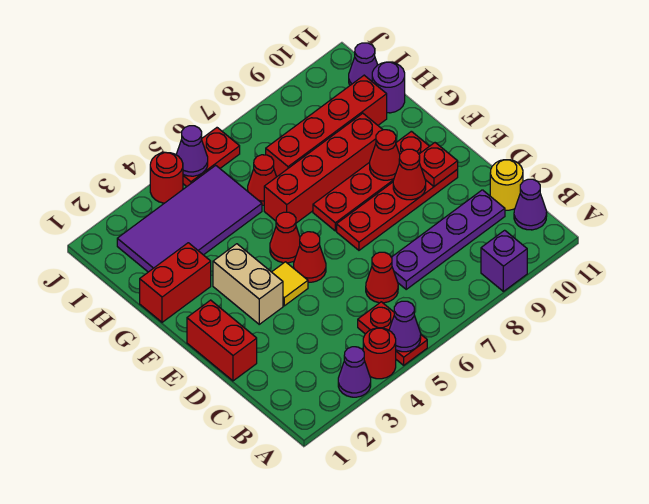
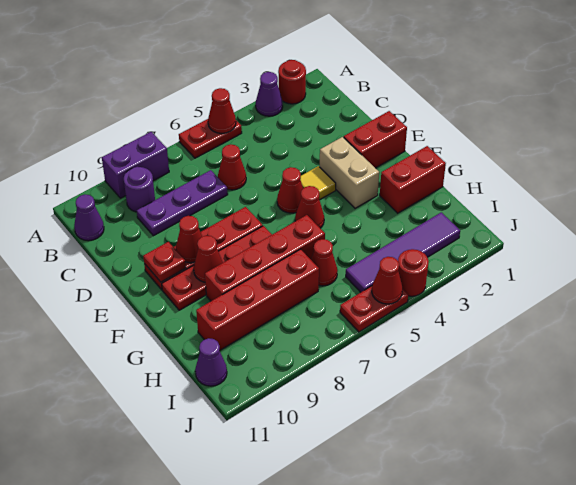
red 1x1 round brick [363,328,396,379] -> red 1x1 round brick moved to [278,60,306,104]
red 1x2 plate [358,302,427,365] -> red 1x2 plate turned to [179,119,242,158]
purple 1x1 cone [389,301,421,352] -> red 1x1 cone [208,88,236,133]
purple 1x1 brick [481,230,527,291] -> purple 1x2 brick [102,132,169,198]
purple 1x4 plate [391,190,505,289] -> purple 1x3 plate [137,170,228,236]
yellow 1x1 round brick [490,160,523,210] -> none
red 1x2 brick [187,300,257,381] -> red 1x2 brick turned to [344,111,407,168]
purple 2x4 tile [117,165,262,272] -> purple 1x4 tile [346,212,460,292]
purple 1x1 round brick [372,62,405,113] -> purple 1x1 round brick moved to [124,167,155,212]
purple 1x1 cone [176,126,208,176] -> red 1x1 cone [372,257,403,304]

